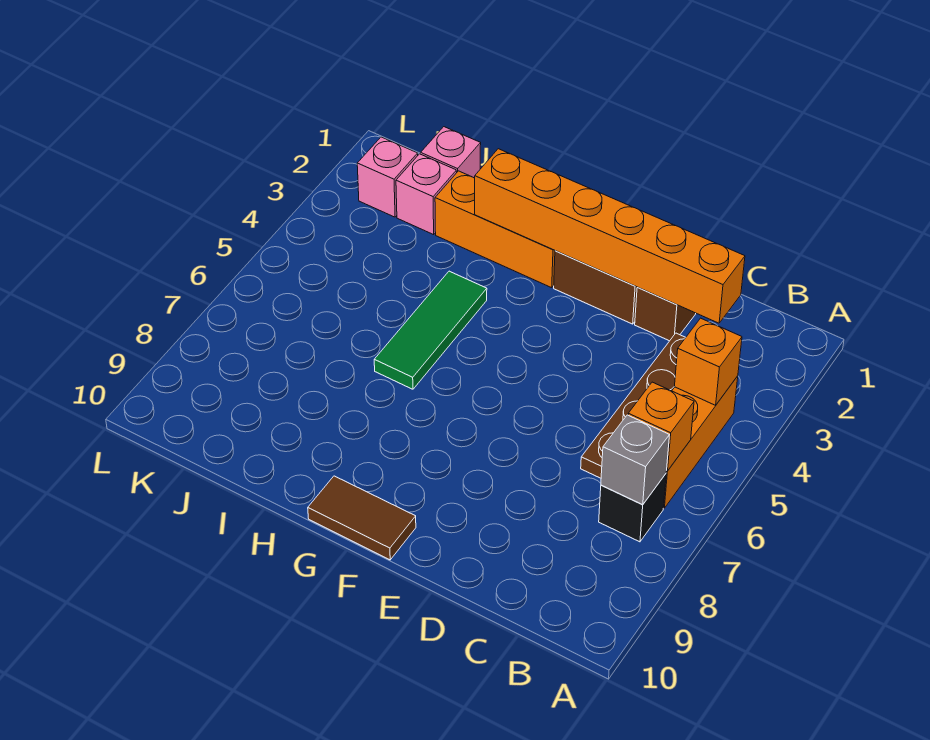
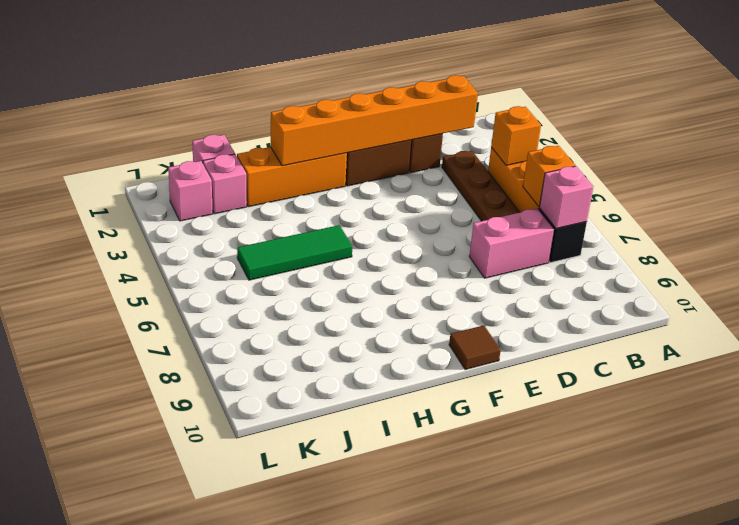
grey 1x1 brick [601,415,669,505] -> pink 1x1 brick [540,166,593,229]
none -> pink 1x2 brick [469,209,554,278]
brown 1x2 tile [308,476,416,560] -> brown 1x1 tile [449,325,501,370]
green 1x3 tile [374,271,487,389] -> green 1x3 tile turned to [237,225,352,280]

